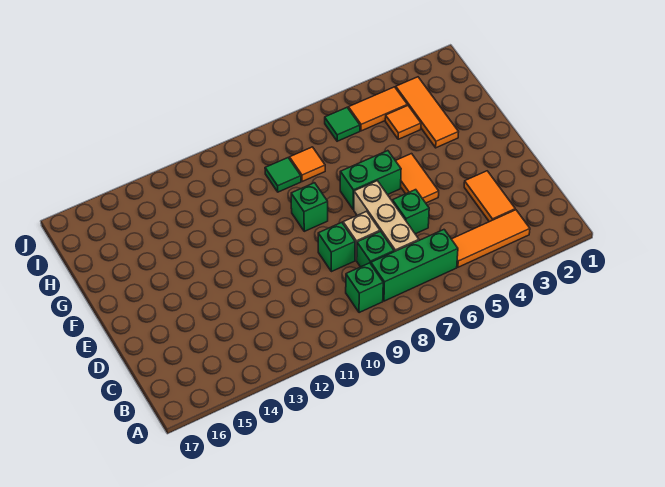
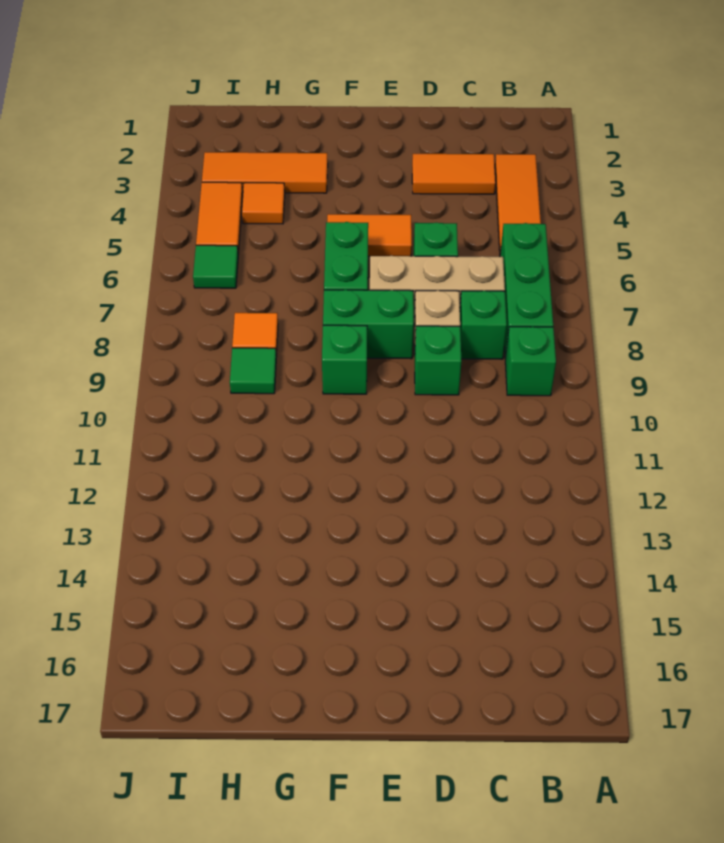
none -> green 1x2 brick [323,290,414,359]

